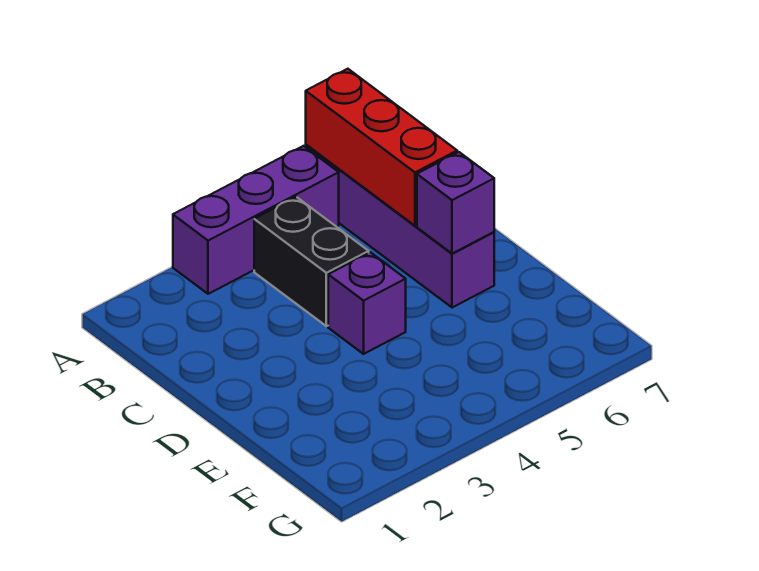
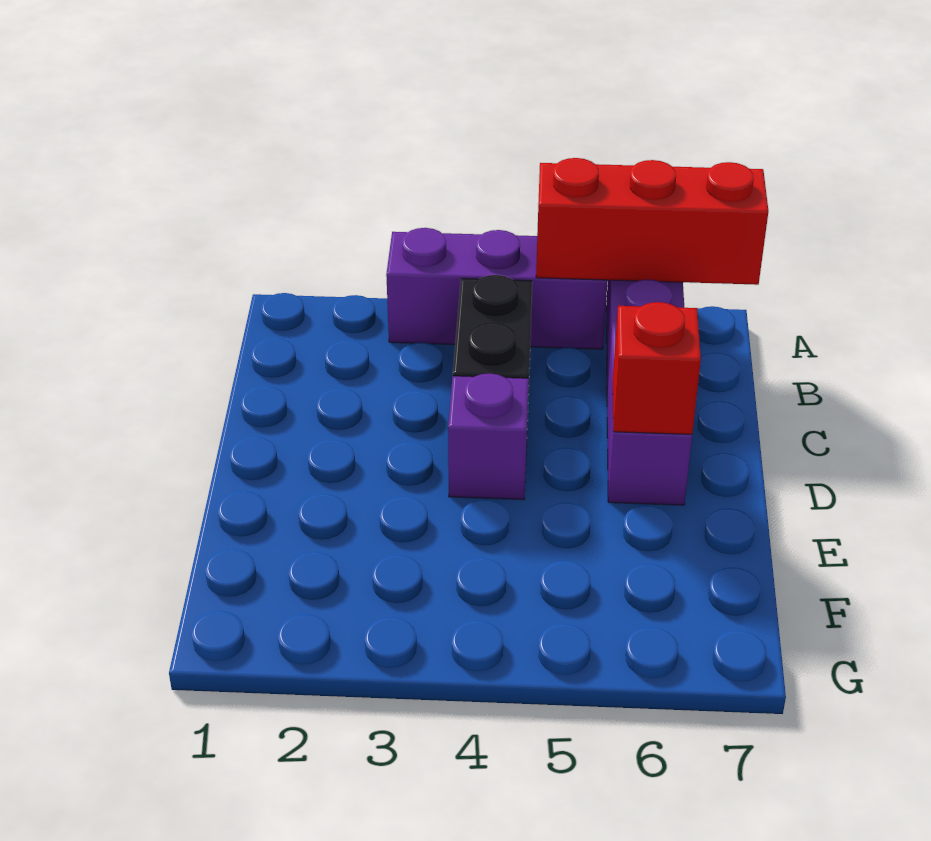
red 1x3 brick [306,69,457,226] -> red 1x3 brick turned to [536,158,768,285]
purple 1x1 brick [417,152,494,254] -> red 1x1 brick [613,302,701,434]

